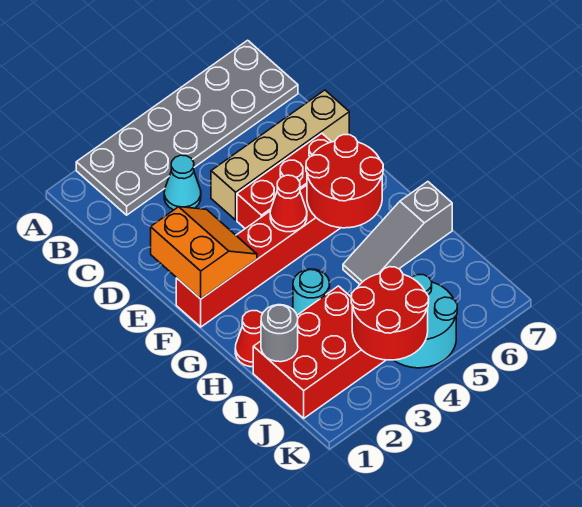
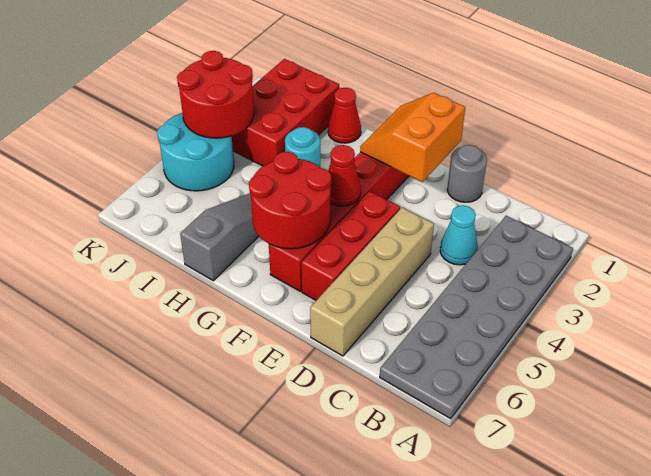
orange 2x2 slope [151,207,257,299] -> orange 2x2 slope turned to [360,93,465,182]
grey 1x1 round brick [261,305,298,362] -> grey 1x1 round brick moved to [447,145,487,202]

